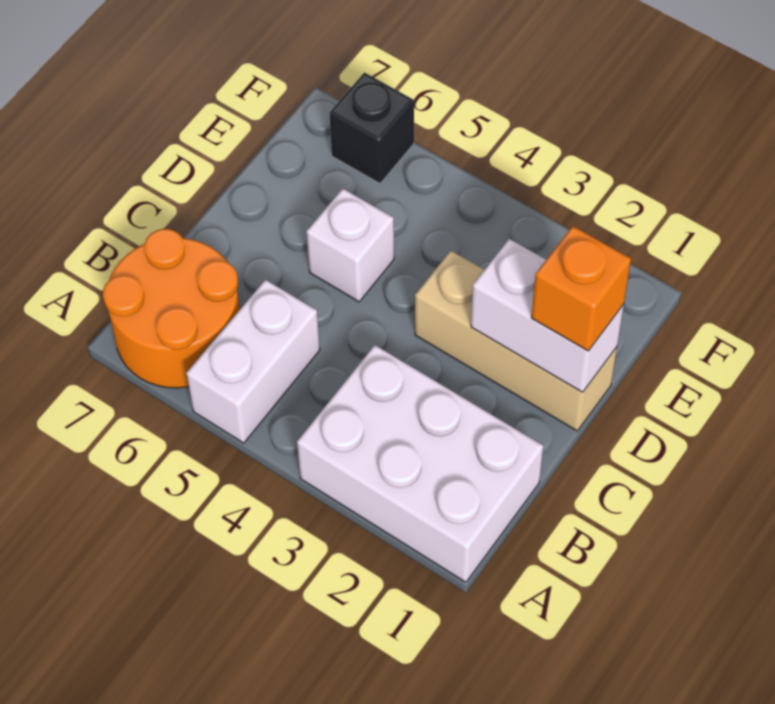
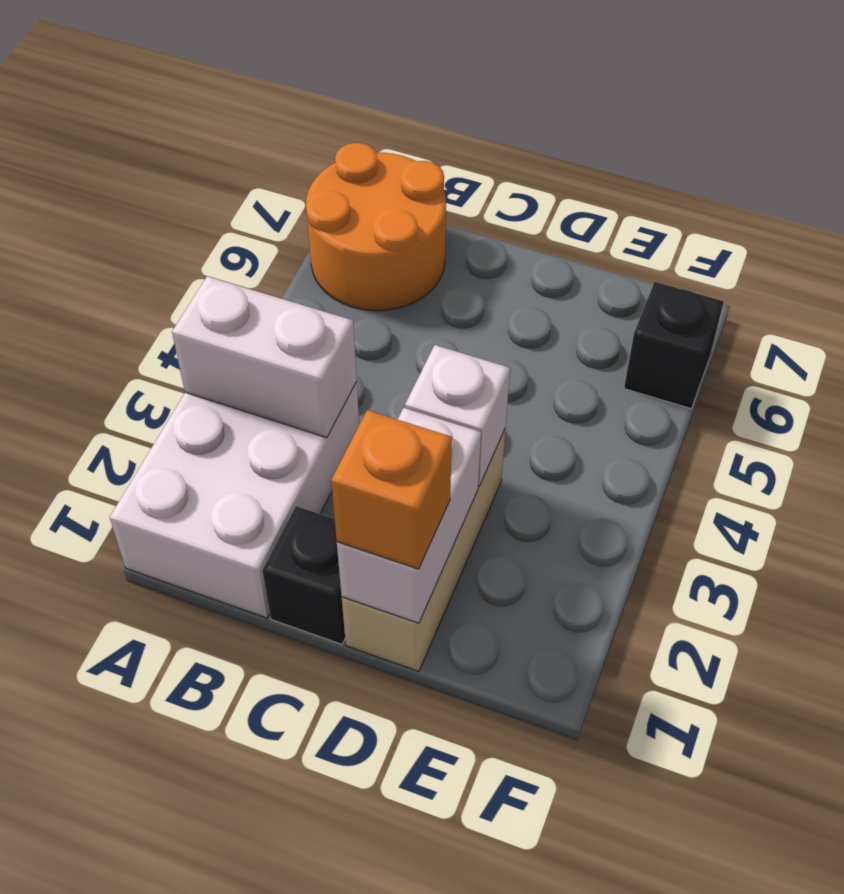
white 1x2 brick [186,280,320,443] -> white 1x2 brick moved to [172,276,357,438]
none -> black 1x1 brick [262,506,345,644]
white 1x1 brick [306,189,394,302] -> white 1x1 brick moved to [405,345,510,486]

